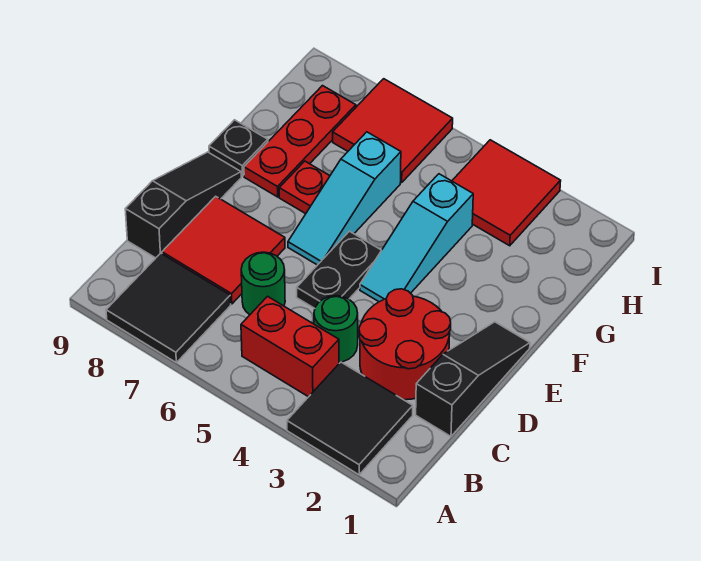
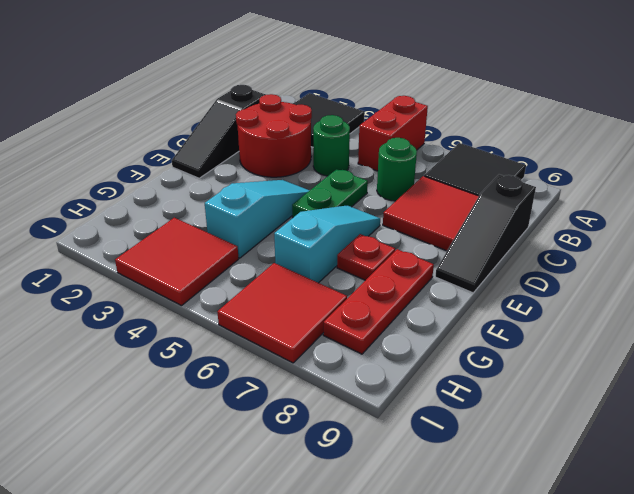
red 1x2 brick [241,296,339,397] -> red 1x2 brick turned to [358,96,428,171]
black 1x2 plate [297,231,382,308] -> green 1x2 plate [292,169,368,217]
black 1x1 plate [209,120,268,176] -> none

